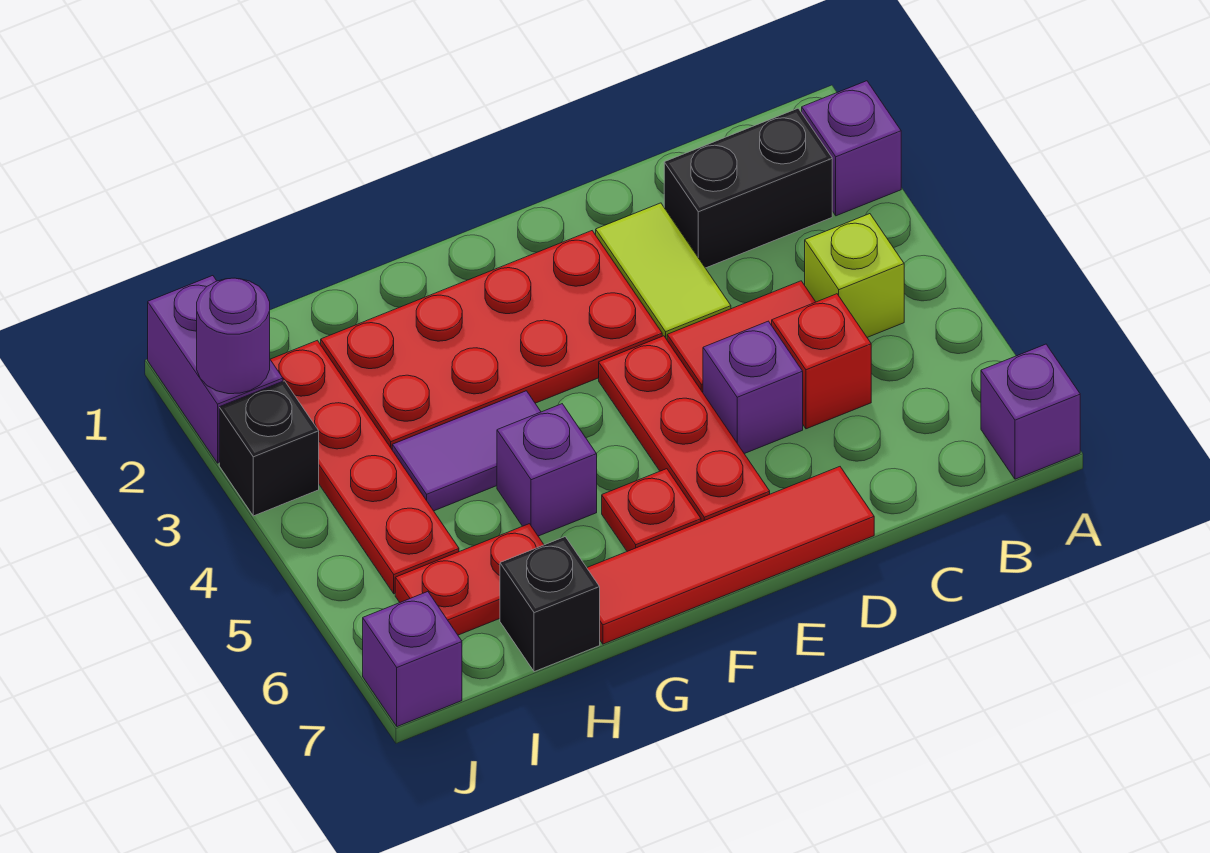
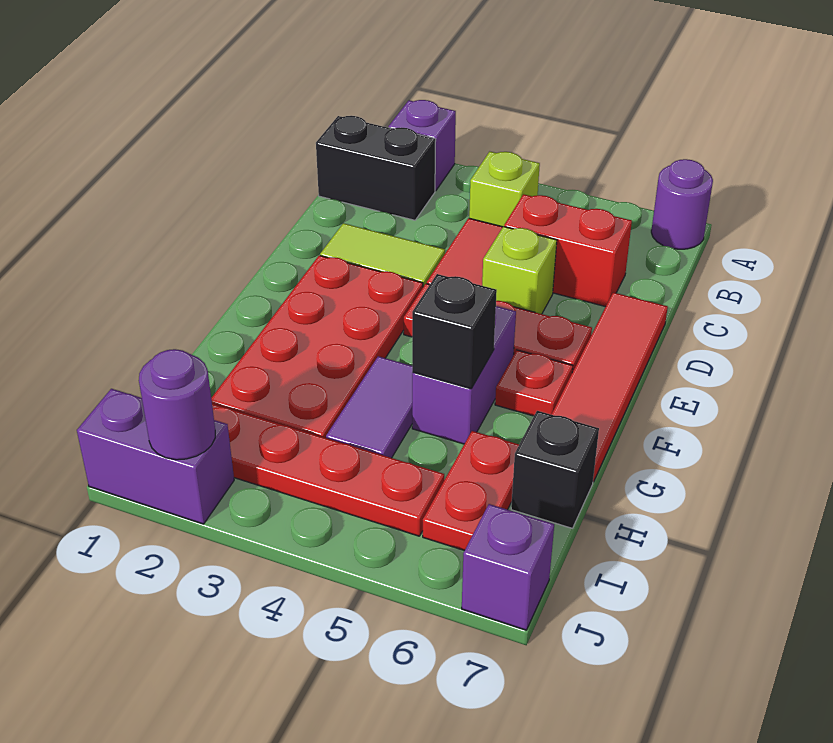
purple 1x1 brick [981,344,1080,479] -> purple 1x1 round brick [651,159,713,249]
black 1x2 brick [664,108,832,268] -> black 1x2 brick turned to [316,116,436,220]
red 1x1 brick [772,294,871,429] -> red 1x2 brick [504,194,632,307]
purple 1x1 brick [703,321,803,454] -> lime 1x1 brick [482,227,557,314]
purple 1x1 brick [497,404,597,536] -> purple 1x2 brick [412,306,516,444]
black 1x1 brick [219,381,319,516] -> black 1x1 brick moved to [412,274,497,389]

